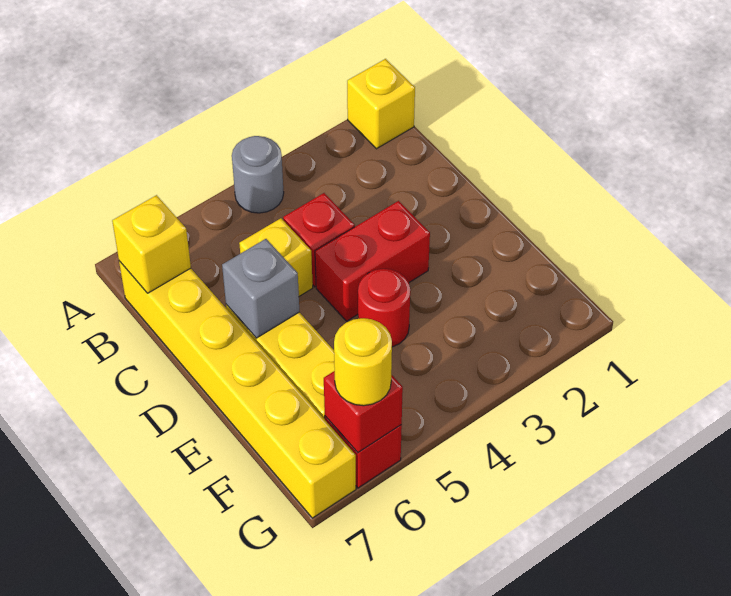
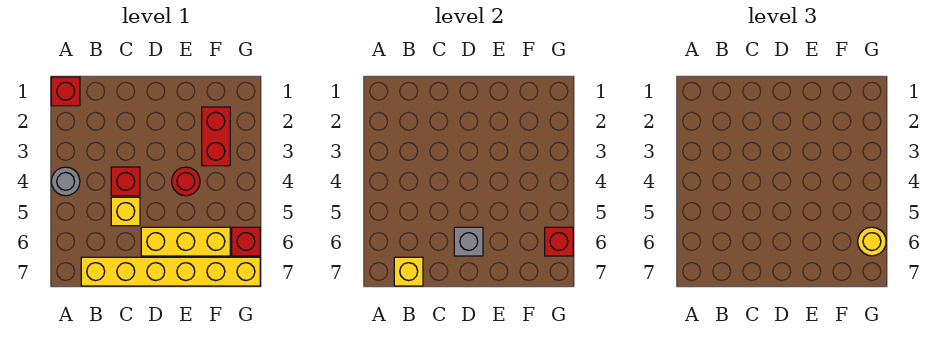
yellow 1x1 brick [347,59,415,149] -> red 1x1 brick [51,77,80,106]
red 1x2 brick [315,201,430,321] -> red 1x2 brick moved to [202,107,230,166]

